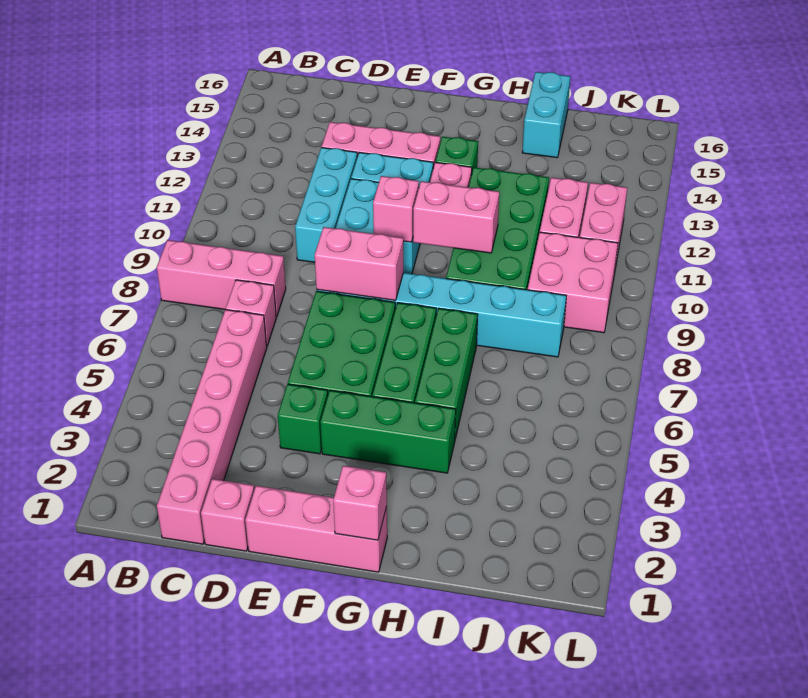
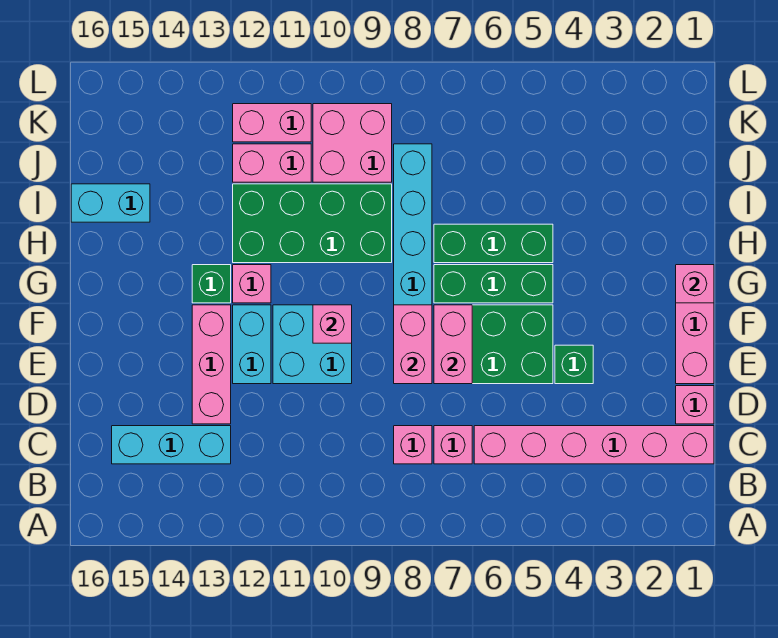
pink 1x3 brick [157,240,286,317] -> pink 1x1 brick [394,426,432,464]
cyan 1x3 brick [295,147,357,262] -> cyan 1x3 brick moved to [112,426,231,464]
green 1x3 brick [320,390,456,473] -> none
pink 1x2 brick [413,181,499,253] -> pink 1x2 brick moved to [434,305,472,384]

